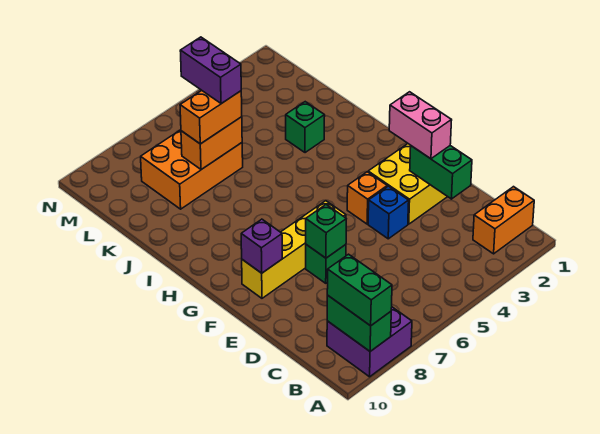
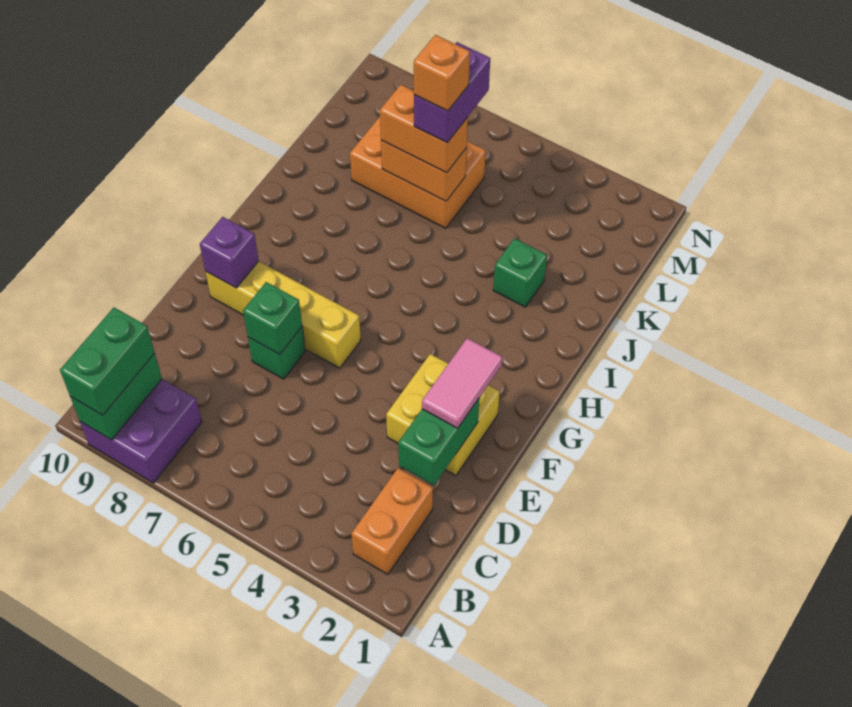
orange 1x2 brick [473,187,534,254] -> orange 1x2 brick turned to [351,468,433,575]
pink 1x2 brick [389,92,452,159] -> pink 1x2 tile [422,338,502,428]
blue 1x1 brick [368,186,409,239] -> none
orange 1x1 brick [347,172,387,224] -> orange 1x1 brick moved to [414,35,470,111]

